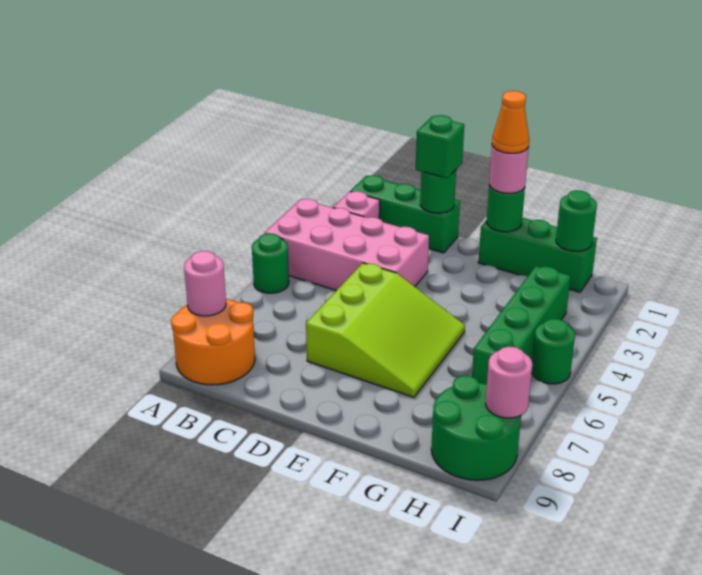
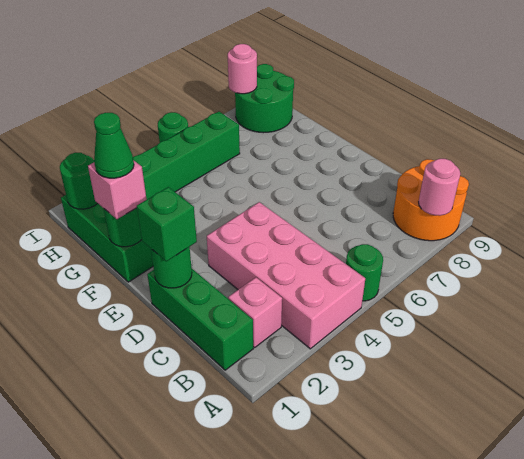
lime 3x3 slope [306,263,465,397] -> none
pink 1x1 round brick [489,146,529,193] -> pink 1x1 brick [88,161,147,219]
orange 1x1 cone [492,91,529,153] -> green 1x1 cone [94,113,134,178]

